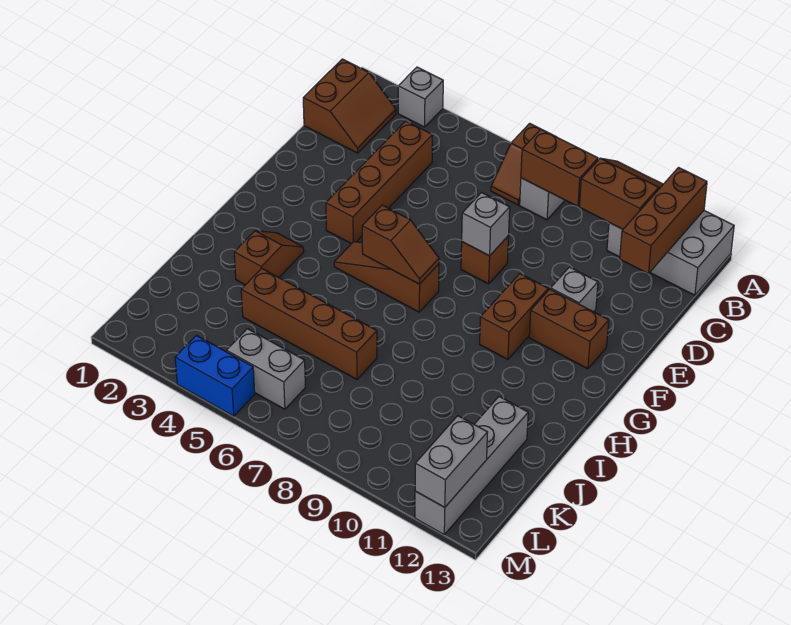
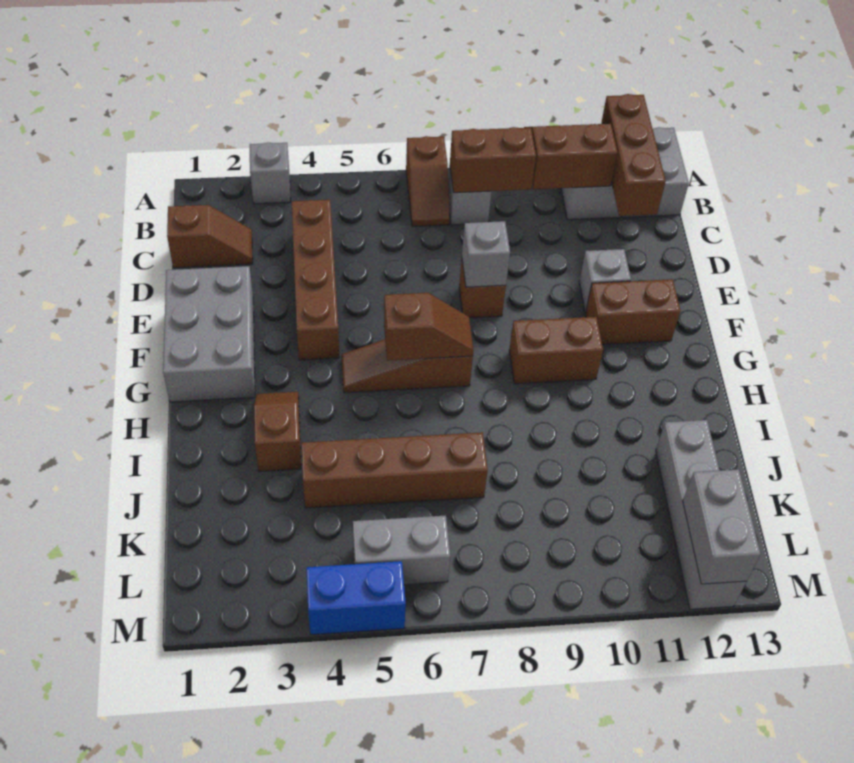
brown 2x2 slope [303,59,396,153] -> brown 1x2 slope [167,205,253,268]
none -> grey 2x3 brick [163,266,255,402]
brown 1x2 brick [480,274,548,359] -> brown 1x2 brick turned to [509,317,603,384]

